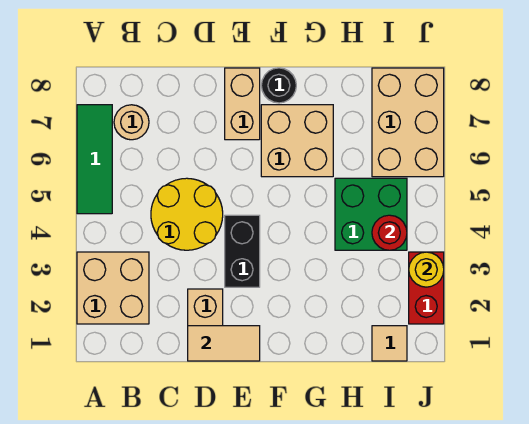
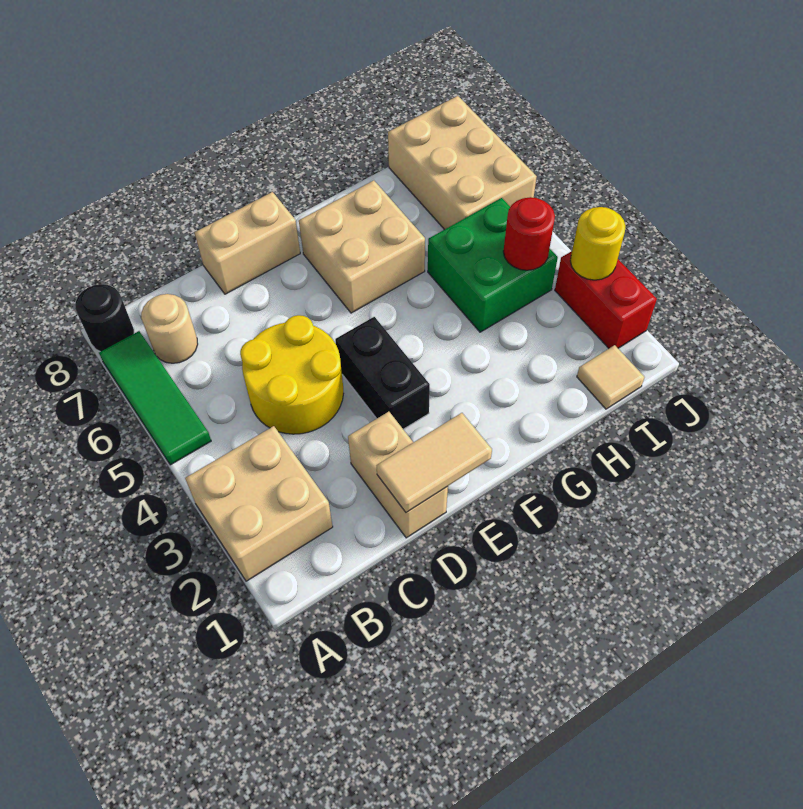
tan 1x2 brick [225,68,260,140] -> tan 1x2 brick turned to [195,192,300,294]
black 1x1 round brick [261,68,296,103] -> black 1x1 round brick moved to [75,284,134,352]

